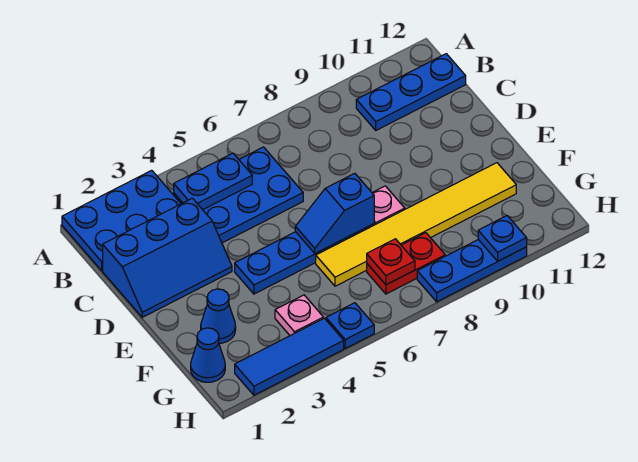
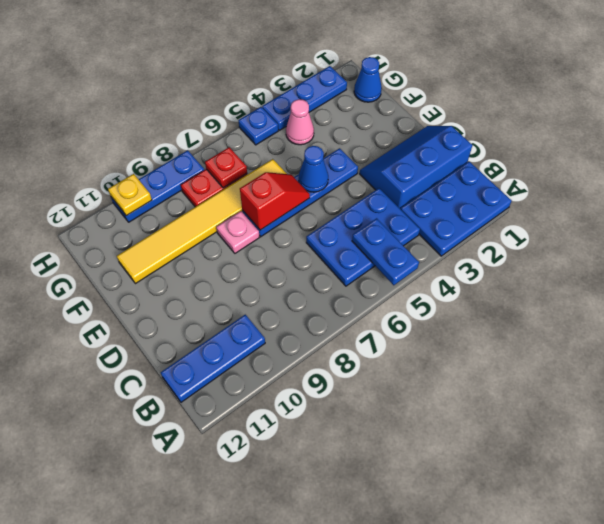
blue 1x2 plate [174,153,252,210] -> blue 1x2 plate turned to [352,218,419,285]
blue 1x2 slope [295,173,374,253] -> red 1x2 slope [240,172,310,230]
blue 1x1 cone [201,289,236,343] -> blue 1x1 cone moved to [299,146,328,192]
pink 1x1 plate [275,295,323,336] -> pink 1x1 cone [286,99,314,145]
blue 1x3 tile [235,318,344,395] -> blue 1x3 plate [262,66,347,130]
blue 1x1 plate [478,216,527,261] -> yellow 1x1 plate [108,174,152,216]

